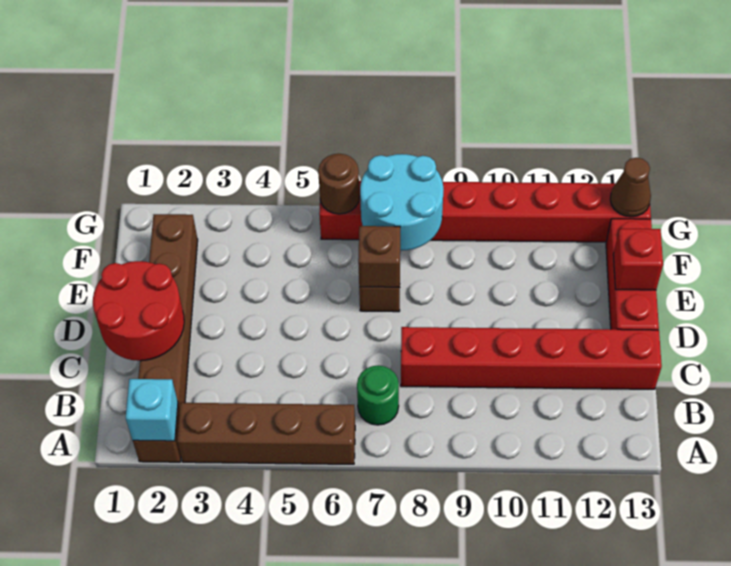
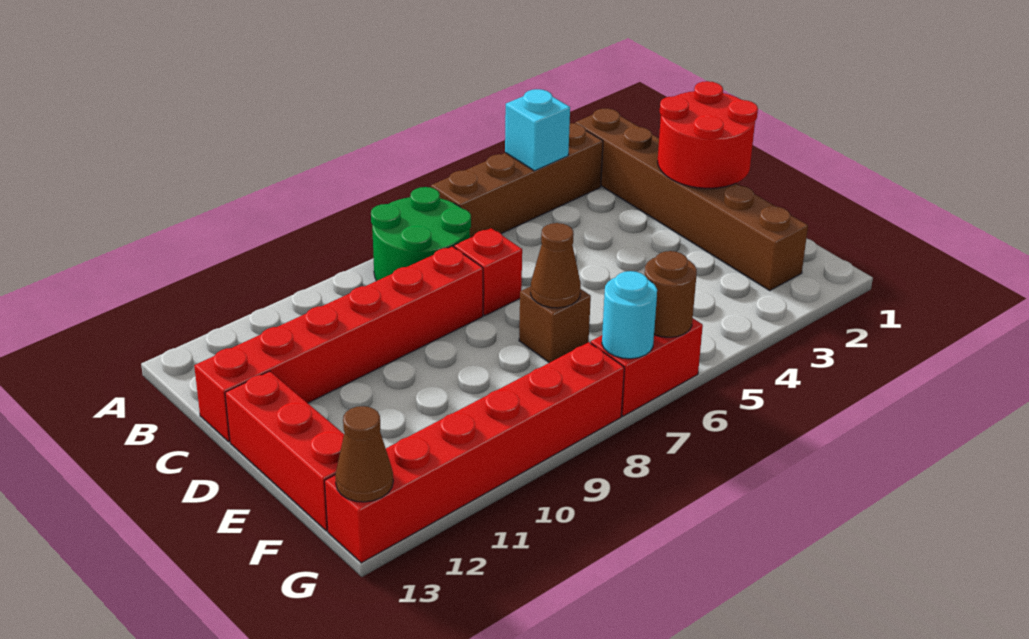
cyan 1x1 brick [126,379,178,441] -> cyan 1x1 brick moved to [505,89,570,171]
green 1x1 round brick [357,366,399,425] -> green 2x2 round brick [371,187,471,281]
brown 1x1 brick [358,226,400,287] -> brown 1x1 cone [531,223,581,308]
red 1x1 brick [613,229,663,290] -> red 1x1 brick moved to [454,228,522,315]
cyan 2x2 round brick [360,154,444,251] -> cyan 1x1 round brick [602,271,657,359]

